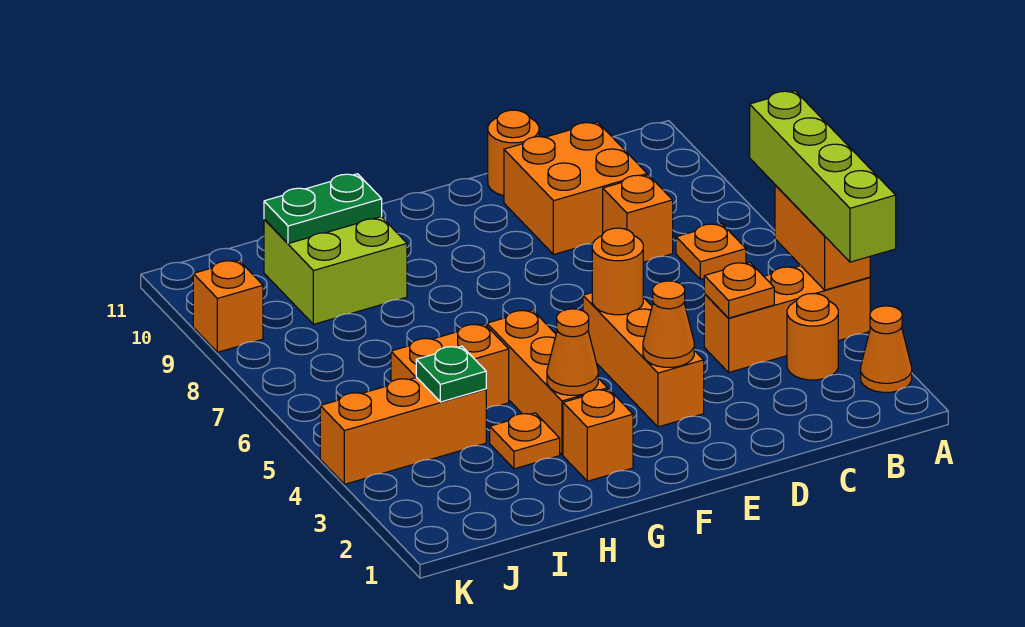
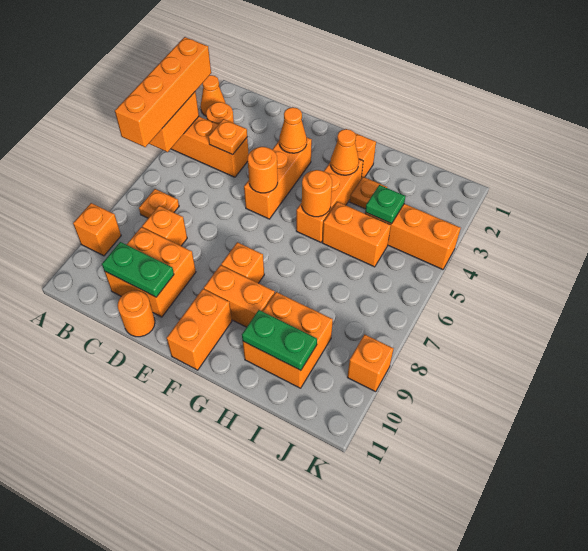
lime 1x4 brick [750,91,896,262] -> orange 1x4 brick [115,37,211,147]
none -> orange 1x1 brick [73,203,121,256]
none -> green 1x2 plate [102,242,174,297]
none -> orange 1x1 brick [221,242,264,283]
none -> orange 1x2 brick [204,265,275,327]
none -> orange 1x2 brick [167,289,232,370]
none -> orange 1x1 round brick [302,170,332,217]
lime 2x2 brick [264,217,407,324] -> orange 2x2 brick [243,292,333,388]

